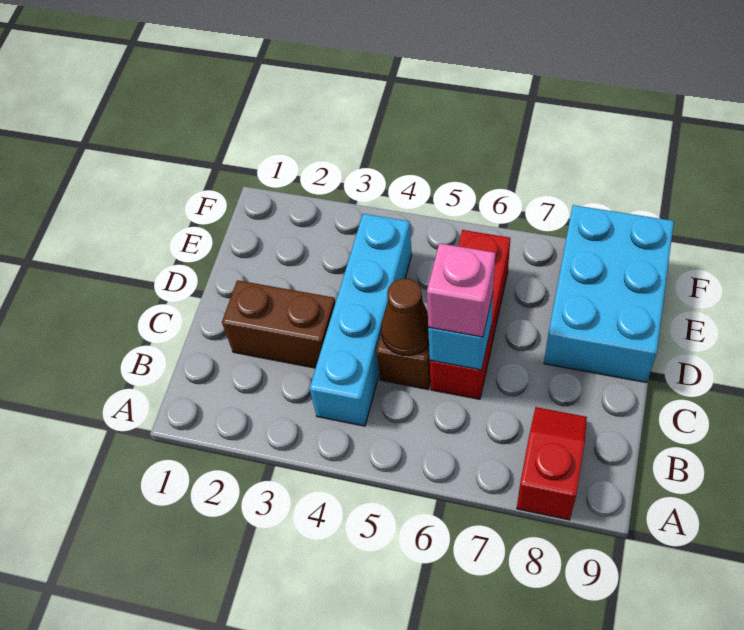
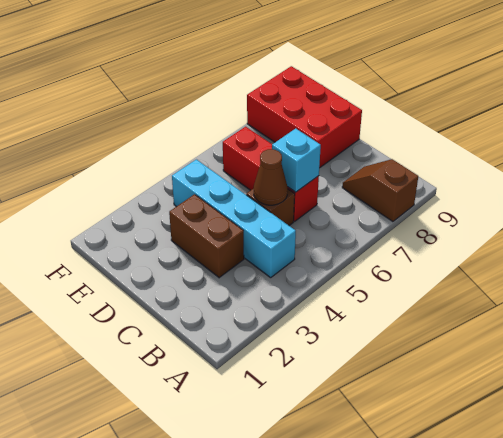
red 1x2 slope [517,407,587,520] -> brown 1x2 slope [342,159,418,222]
brown 1x2 brick [222,280,336,368] -> brown 1x2 brick turned to [169,194,244,278]
pink 1x1 brick [427,243,496,337] -> none
cyan 2x3 brick [544,205,674,382] -> red 2x3 brick [247,66,362,168]

